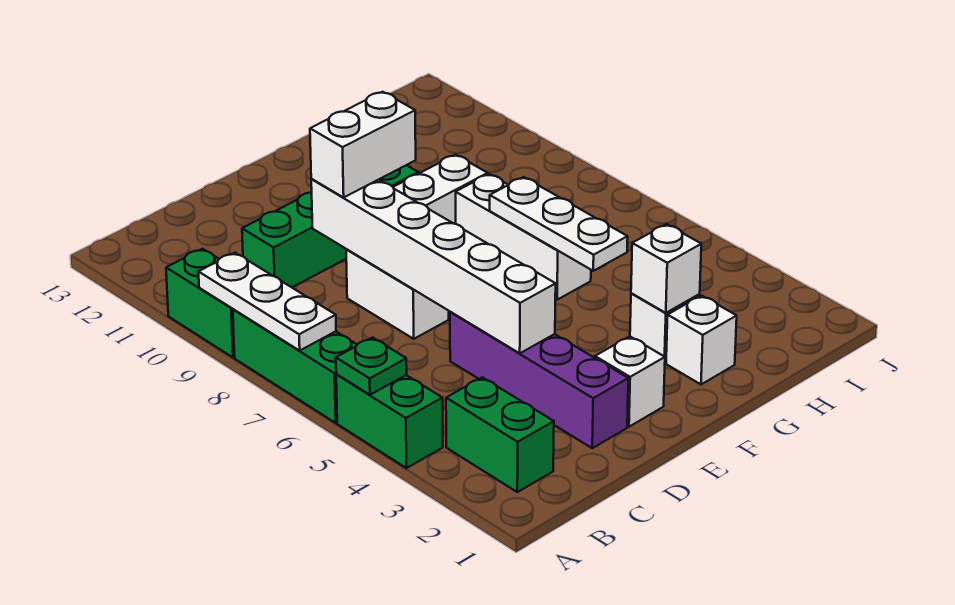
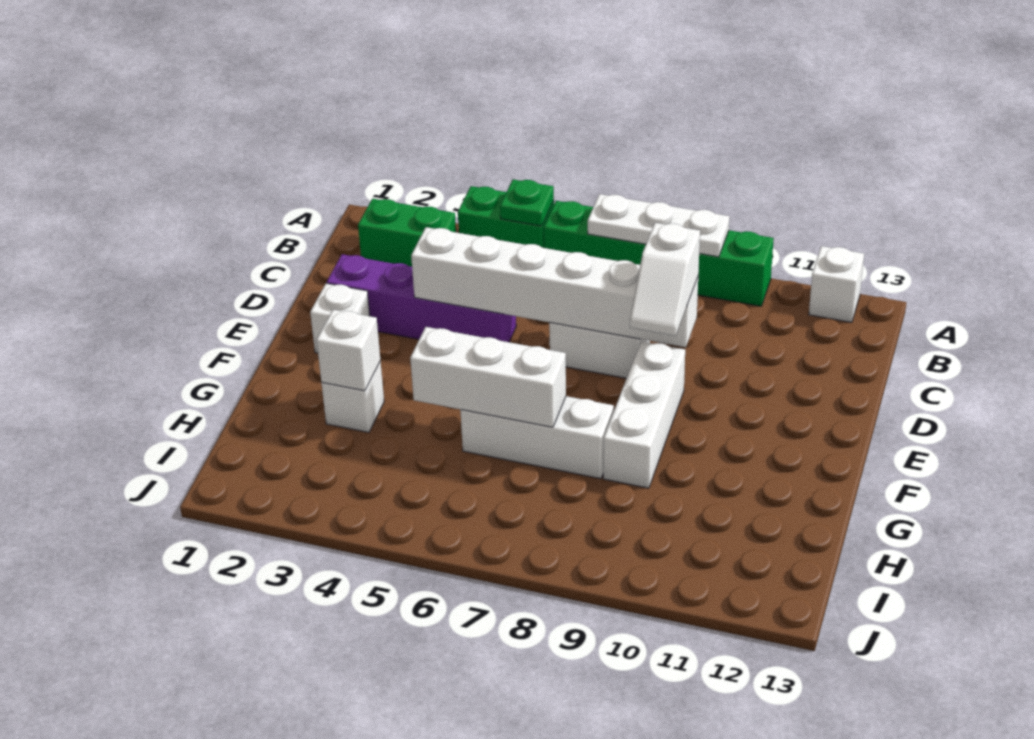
green 1x4 brick [242,165,418,287] -> none
white 1x2 brick [310,92,416,197] -> white 1x2 slope [630,223,700,336]
white 1x1 brick [666,296,737,384] -> white 1x1 brick moved to [809,246,864,322]
white 1x3 plate [490,177,628,271] -> white 1x3 brick [410,327,566,427]

